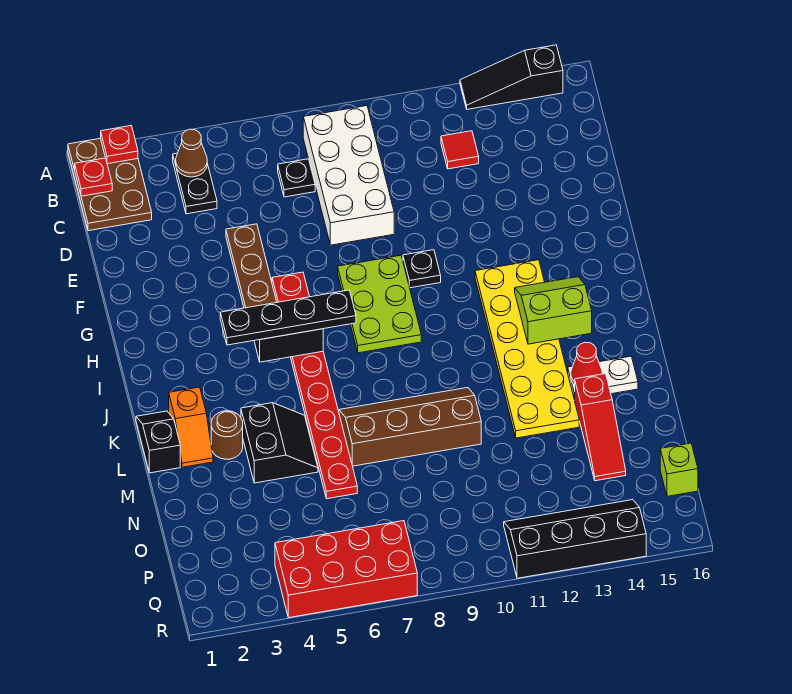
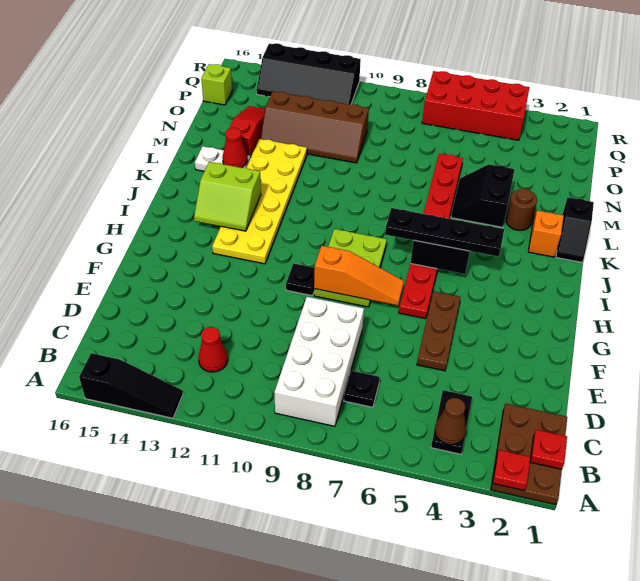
red 1x1 tile [441,131,479,169] -> red 1x1 cone [198,327,228,372]
none -> orange 1x3 slope [314,246,404,305]
brown 2x4 slope [339,388,481,466] -> brown 2x4 slope moved to [260,91,369,163]

